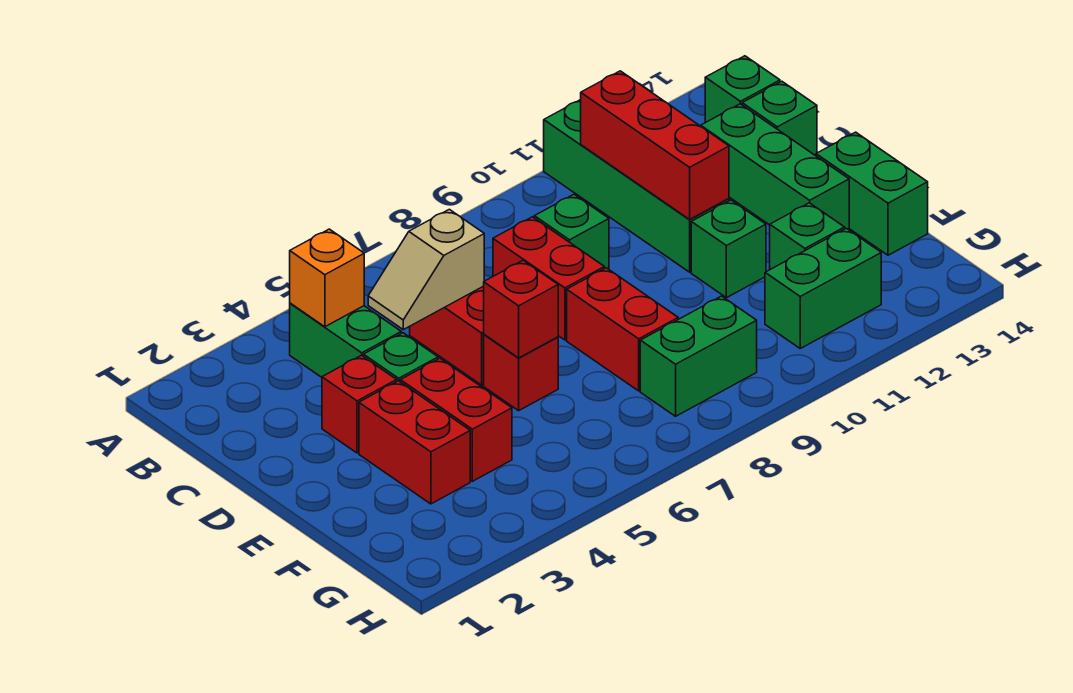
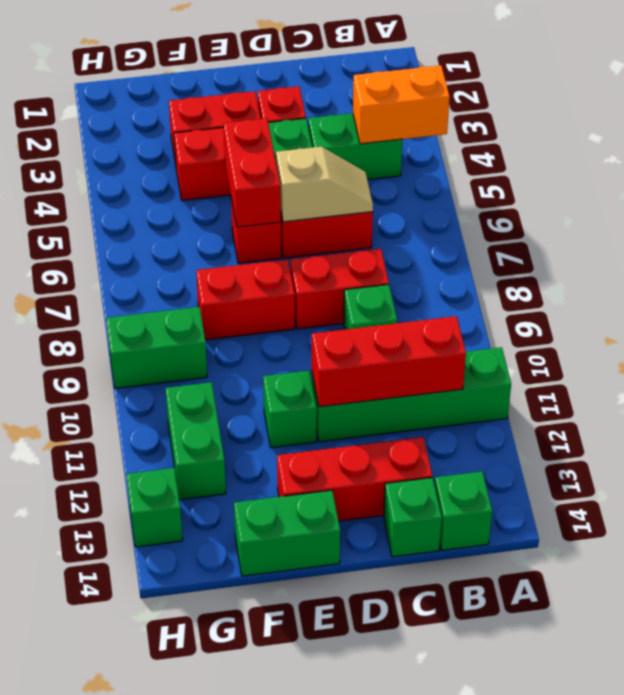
orange 1x1 brick [290,229,364,327] -> orange 1x2 brick [353,66,450,144]
tan 1x2 slope [368,209,484,330] -> tan 1x2 slope turned to [276,147,373,222]
green 1x3 brick [701,104,849,230] -> red 1x3 brick [277,437,432,521]
red 1x1 brick [484,260,558,358] -> red 1x2 brick [223,118,281,227]
green 1x1 brick [770,203,845,269] -> green 1x1 brick moved to [127,468,183,547]
green 1x2 brick [640,296,757,416] -> green 1x2 brick turned to [106,307,207,388]

